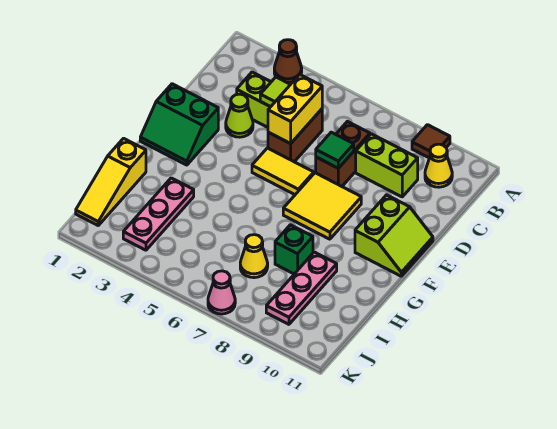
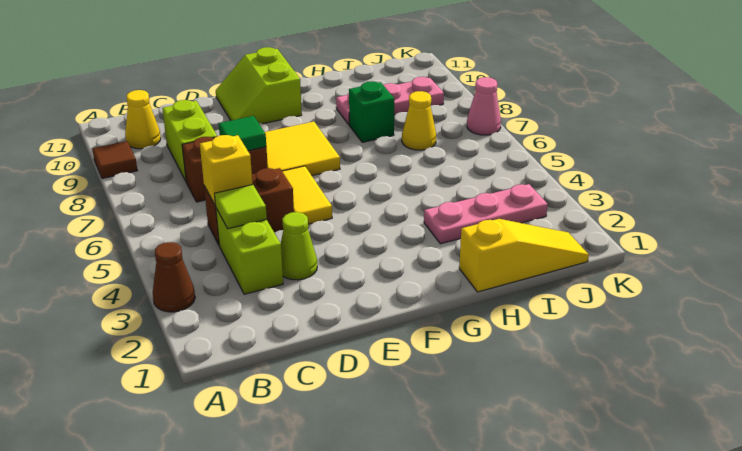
yellow 1x2 brick [268,74,322,144] -> yellow 1x1 brick [200,135,253,206]
green 2x2 slope [140,84,218,165] -> none
lime 2x2 slope [355,195,433,276] -> lime 2x2 slope turned to [216,47,302,124]

